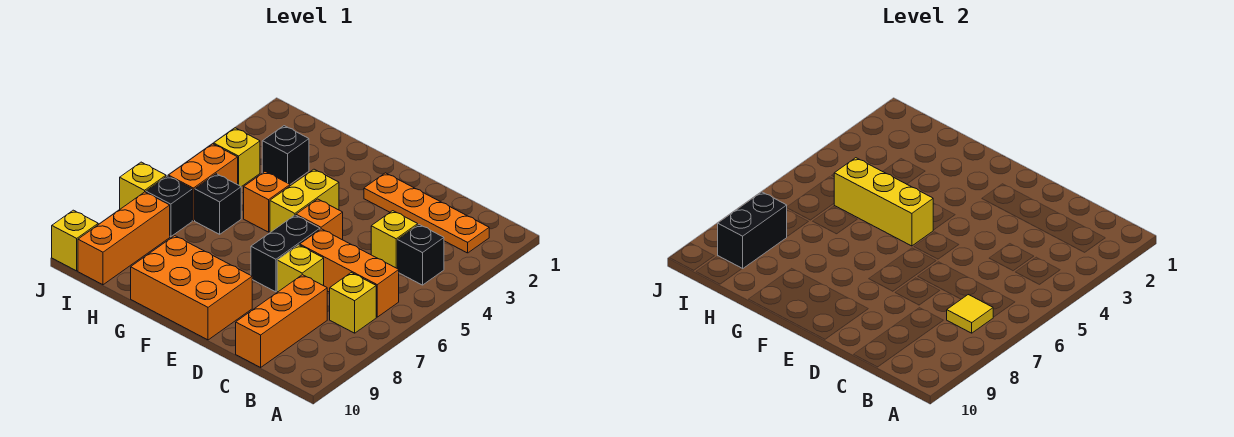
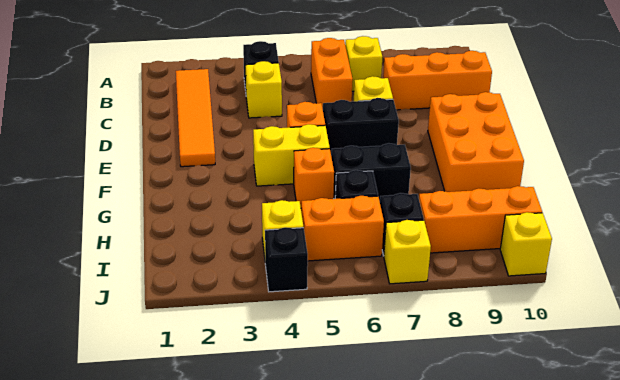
orange 1x4 plate [364,173,489,253] -> orange 1x4 tile [176,69,215,167]
orange 1x3 brick [300,229,399,317] -> orange 1x2 brick [311,38,353,109]
yellow 1x1 tile [947,295,993,333] -> none
yellow 1x3 brick [834,158,933,246] -> none
black 1x1 brick [262,126,309,184] -> black 1x1 brick moved to [265,227,308,292]
black 1x2 brick [718,192,787,269] -> black 1x2 brick moved to [331,143,411,201]

